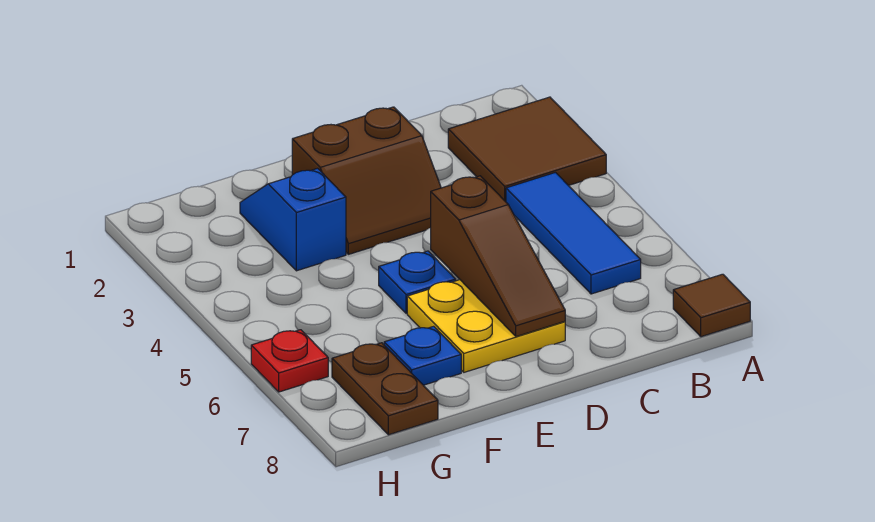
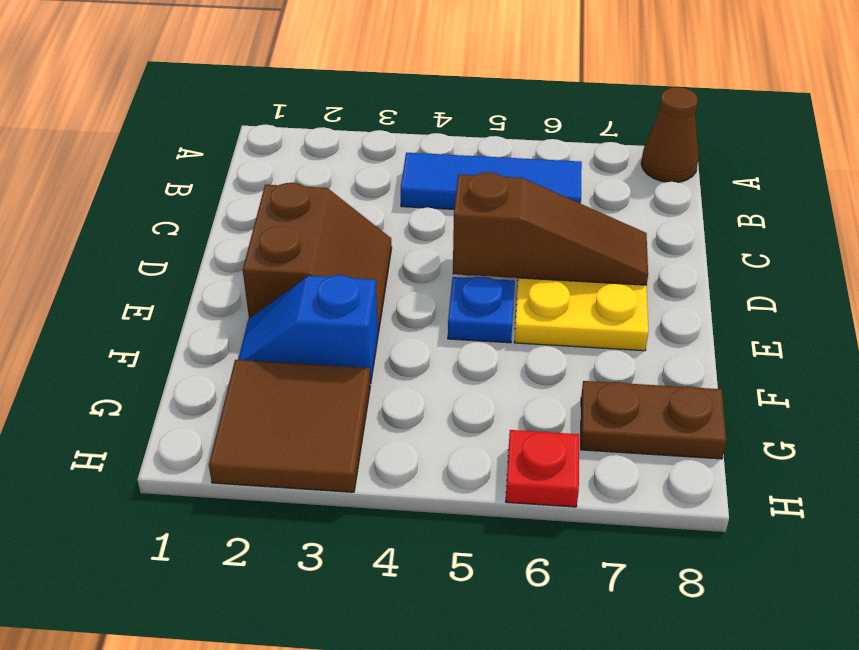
brown 2x2 tile [448,97,606,202] -> brown 2x2 tile moved to [209,360,370,492]
brown 1x1 tile [673,274,750,337] -> brown 1x1 cone [641,87,699,182]
blue 1x1 plate [384,326,461,385] -> none

